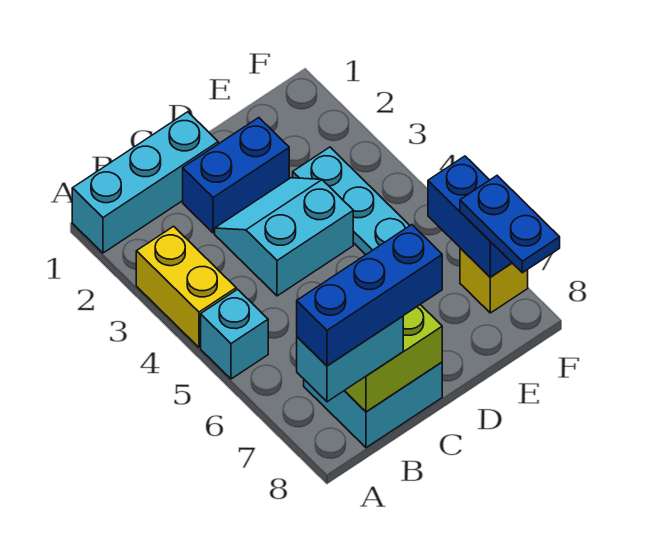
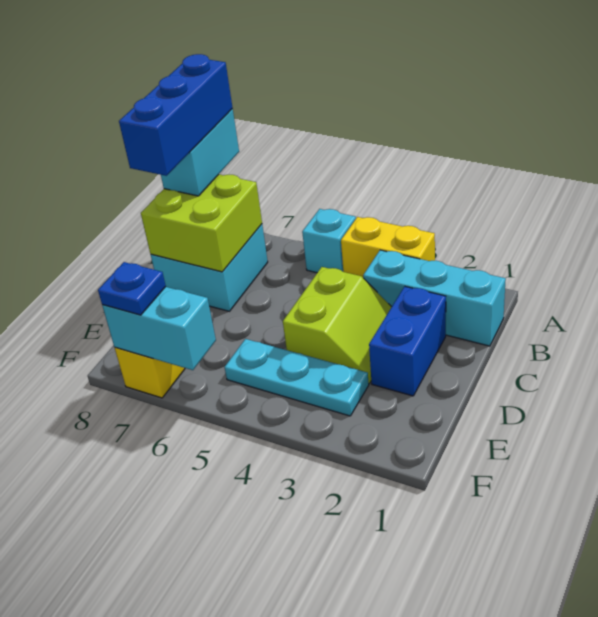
cyan 1x3 brick [72,112,218,253] -> cyan 1x3 brick turned to [363,250,506,346]
cyan 2x2 slope [215,178,353,296] -> lime 2x2 slope [283,267,391,384]
blue 1x2 brick [428,156,512,277] -> cyan 1x2 brick [102,287,216,370]
blue 1x2 plate [460,176,560,273] -> blue 1x1 plate [98,262,166,315]

